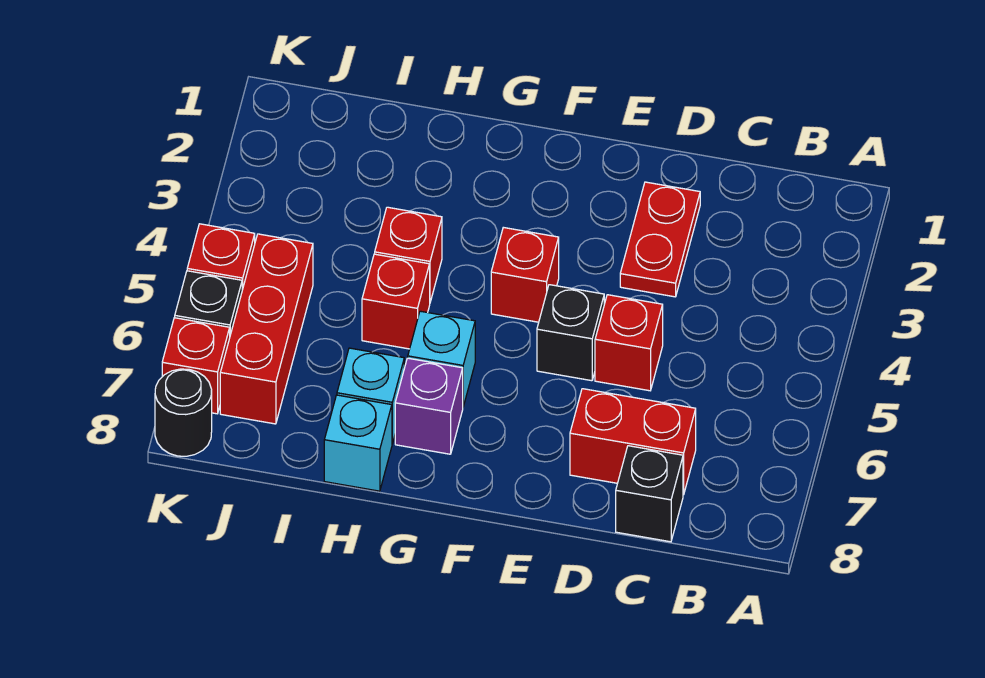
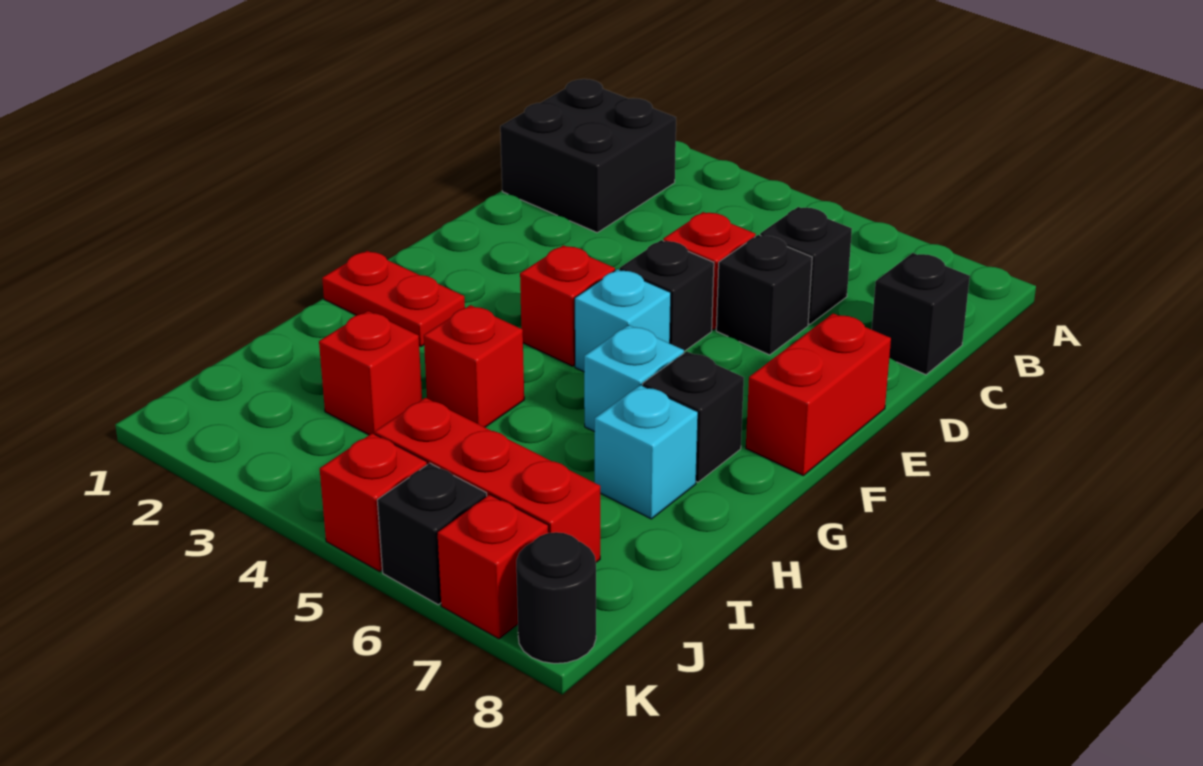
none -> black 2x2 brick [500,79,676,232]
none -> black 1x1 brick [760,207,852,324]
red 1x2 brick [570,389,696,495] -> red 1x2 brick moved to [746,313,891,476]
red 1x2 plate [620,182,700,297] -> red 1x2 plate moved to [322,251,465,347]
none -> black 1x1 brick [716,235,812,355]
purple 1x1 brick [395,358,463,454] -> black 1x1 brick [643,351,744,482]
red 1x1 brick [362,254,430,349] -> red 1x1 brick moved to [319,311,422,435]
cyan 1x1 brick [324,395,392,491] -> cyan 1x1 brick moved to [575,269,671,372]

